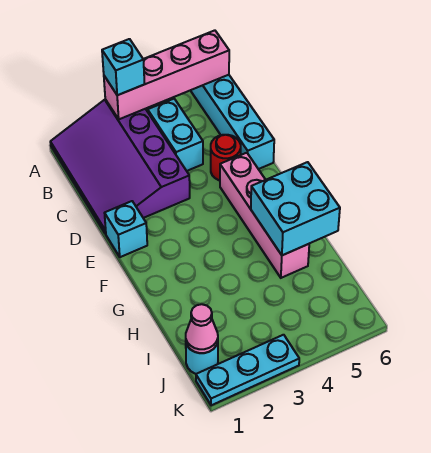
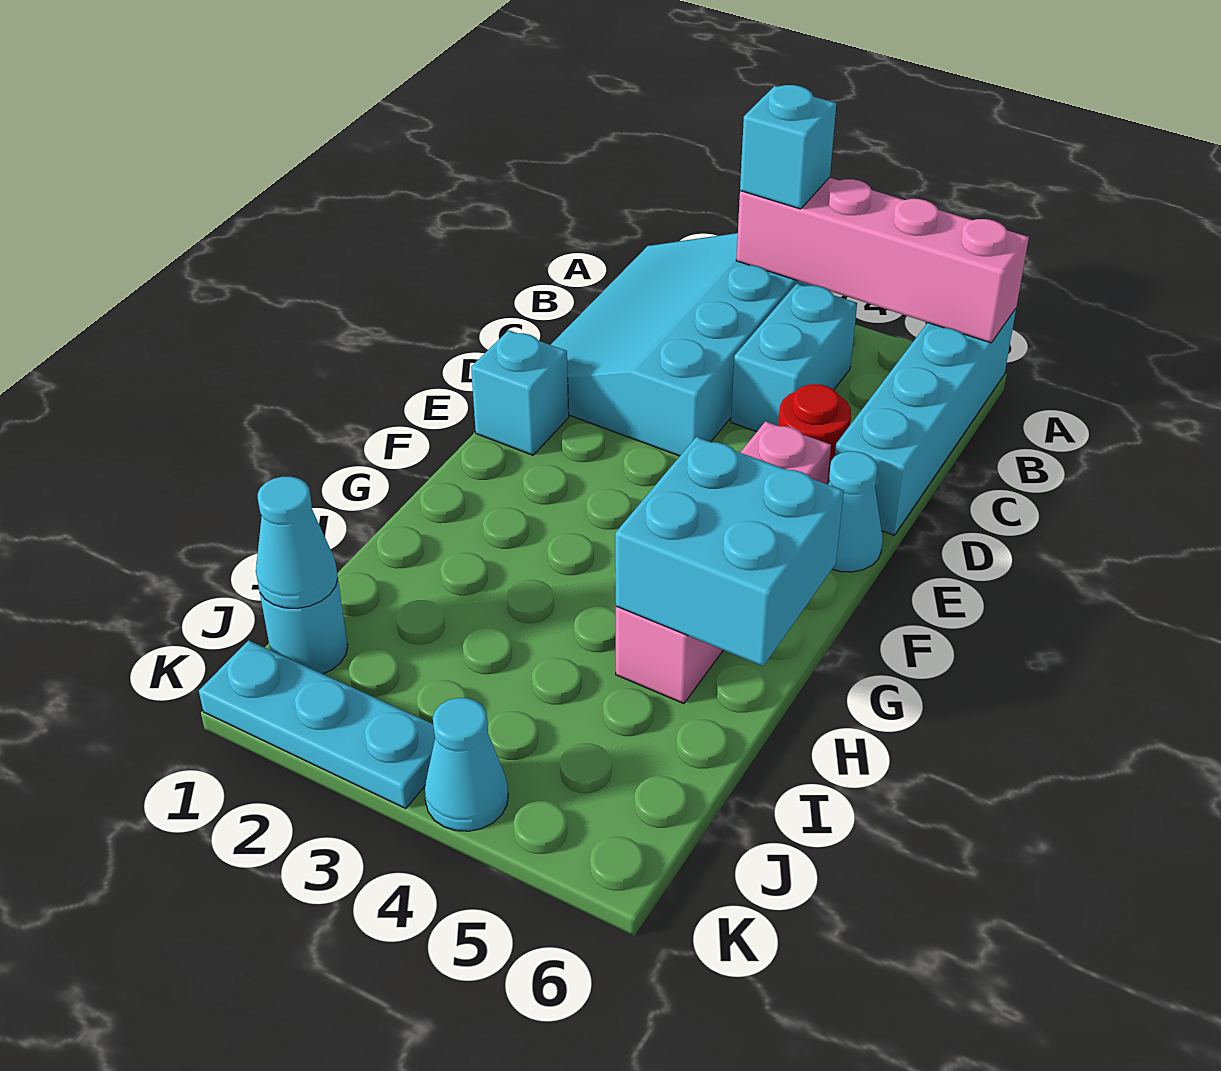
purple 3x4 slope [50,99,190,234] -> cyan 3x4 slope [551,233,812,456]
none -> cyan 1x1 cone [828,451,883,572]
pink 1x1 cone [186,304,218,353] -> cyan 1x1 cone [256,477,338,608]
none -> cyan 1x1 cone [424,698,508,831]

